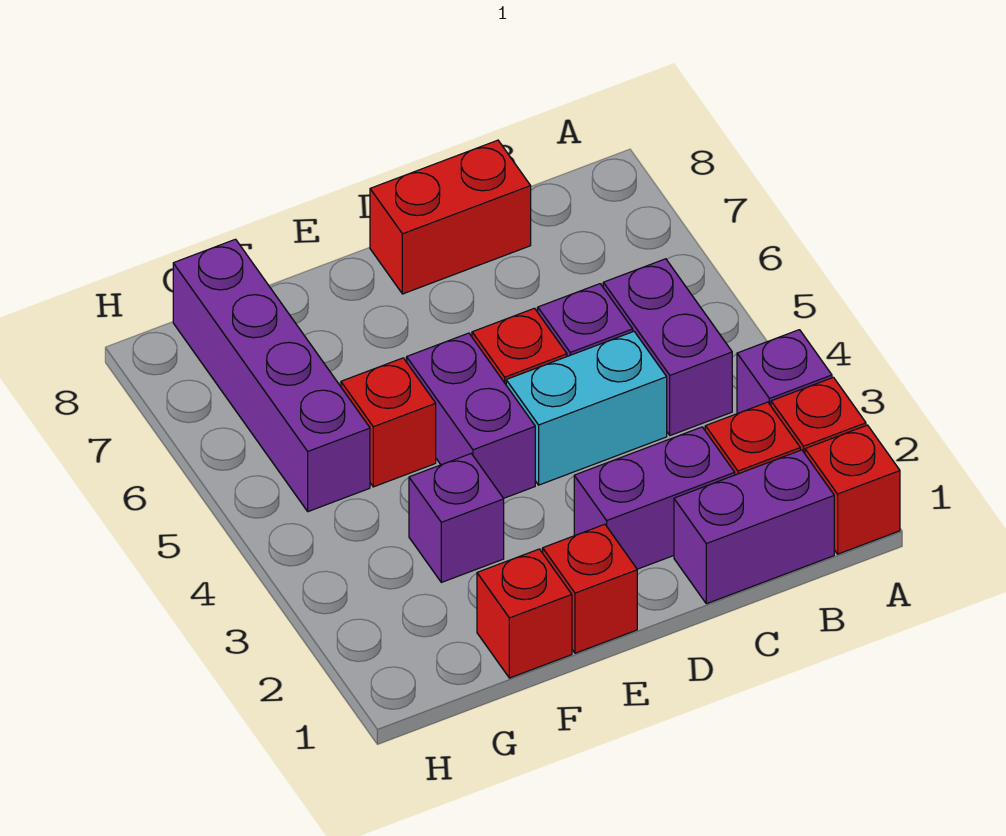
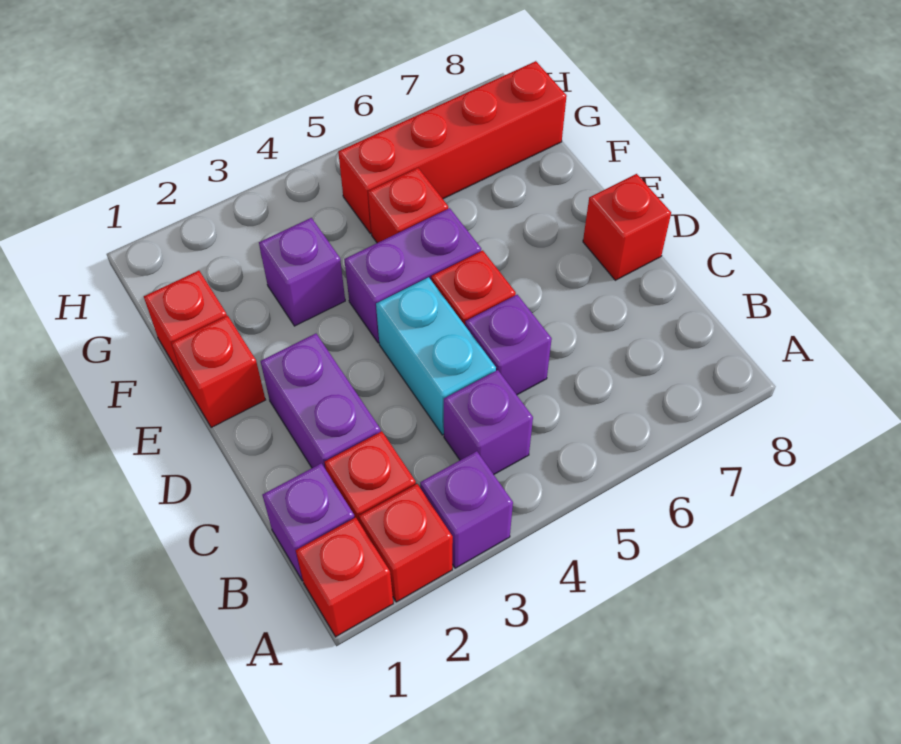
purple 1x2 brick [674,450,834,604] -> purple 1x1 brick [263,463,355,581]
purple 1x2 brick [603,259,732,435] -> purple 1x1 brick [444,370,533,474]
red 1x2 brick [370,140,531,294] -> red 1x1 brick [583,174,671,280]
purple 1x4 brick [173,239,370,512] -> red 1x4 brick [338,61,567,234]

